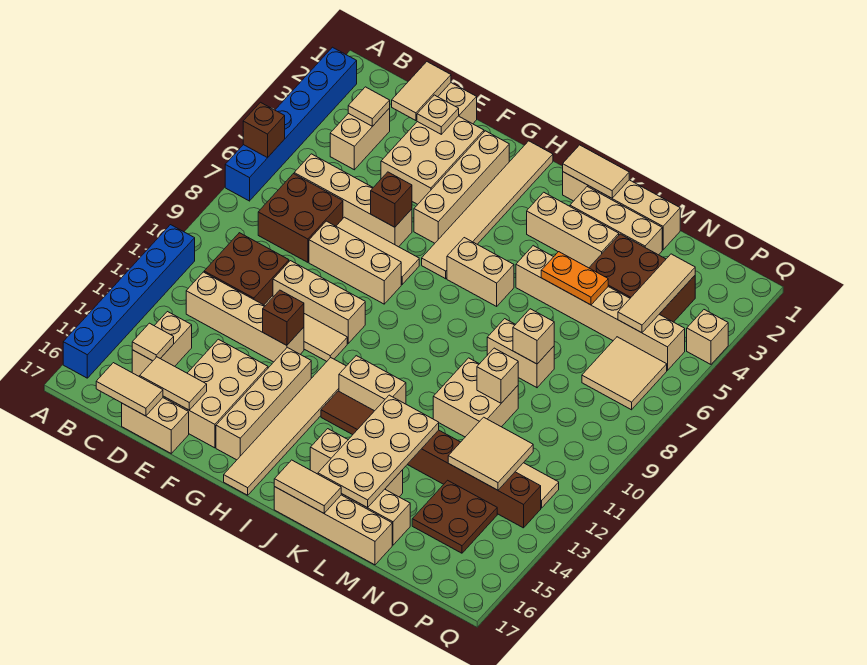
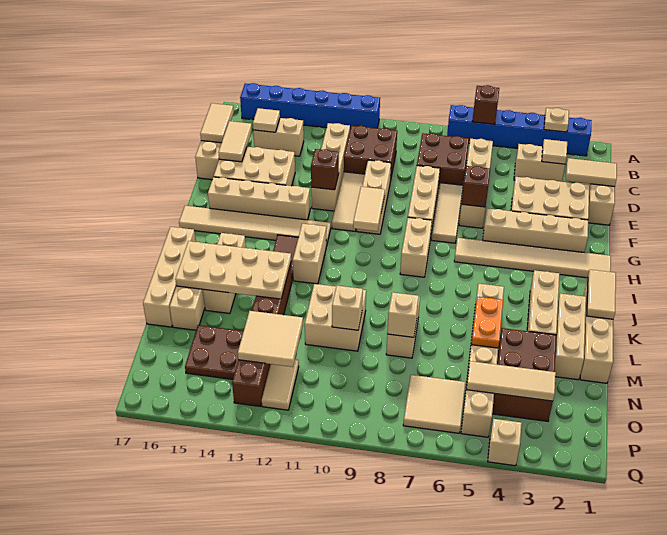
tan 1x1 plate [417,95,459,134] -> tan 1x1 plate moved to [544,108,569,132]
tan 1x2 brick [447,238,514,306] -> tan 1x2 brick moved to [400,217,432,277]
tan 1x2 tile [274,460,341,513] -> tan 1x2 tile moved to [353,187,385,231]

